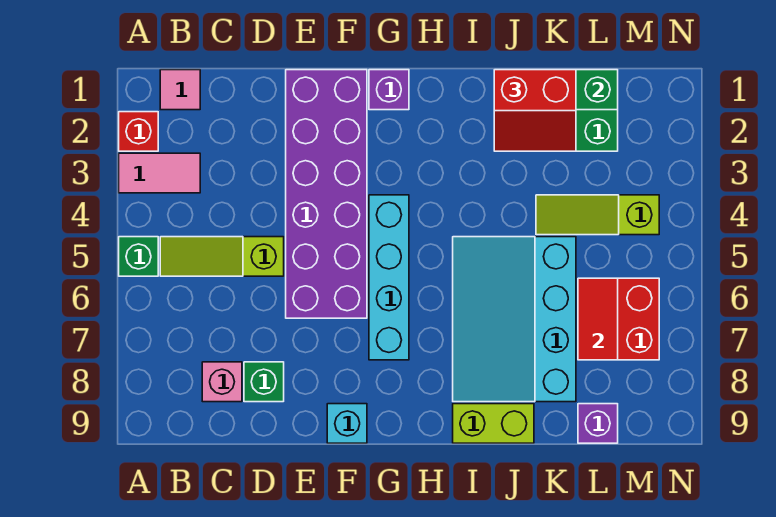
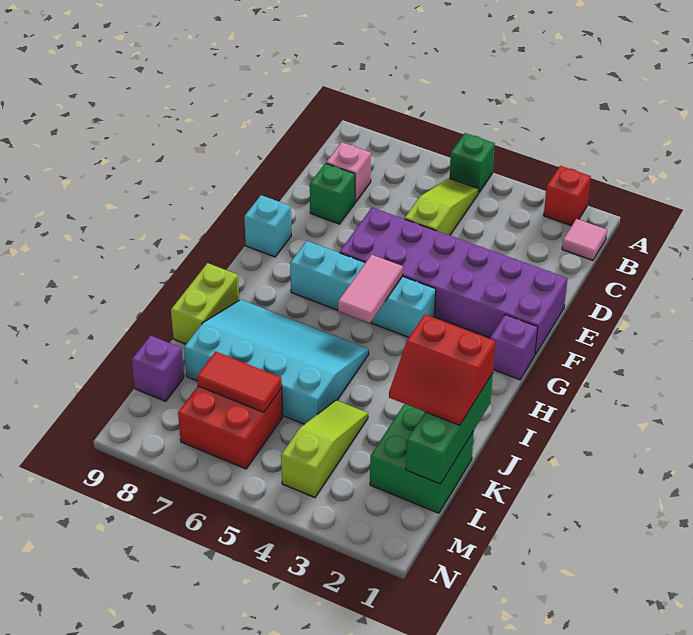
pink 1x2 tile [119,153,200,193] -> pink 1x2 tile moved to [338,255,403,323]
red 2x2 slope [494,70,576,151] -> red 2x2 slope turned to [389,314,495,425]

